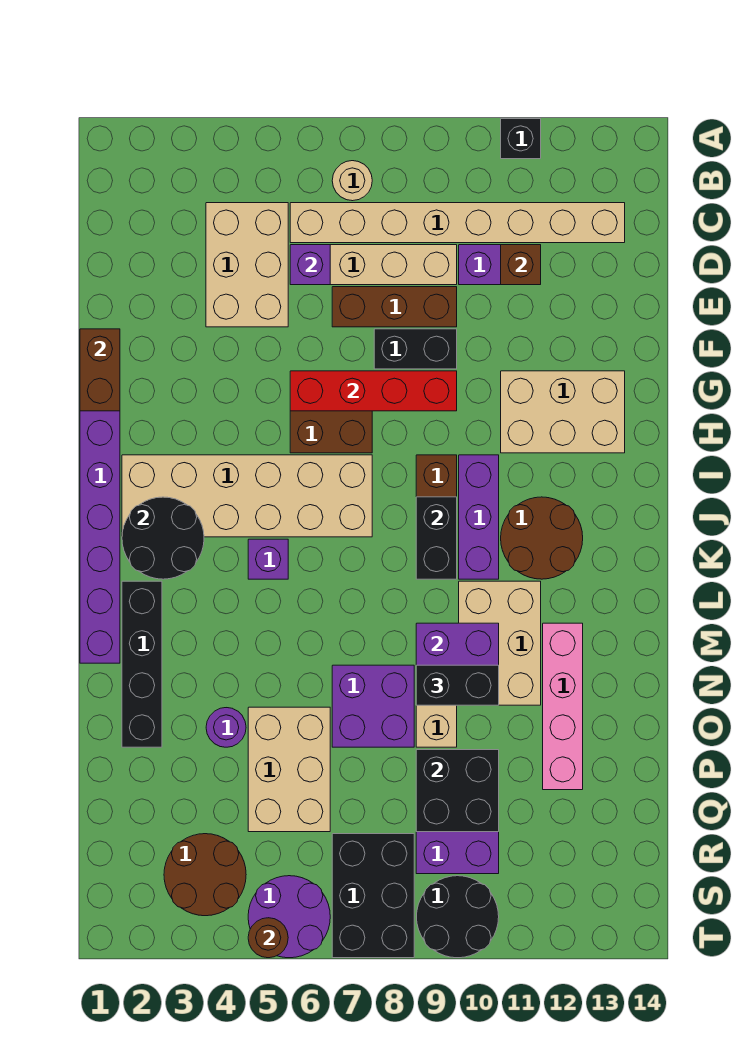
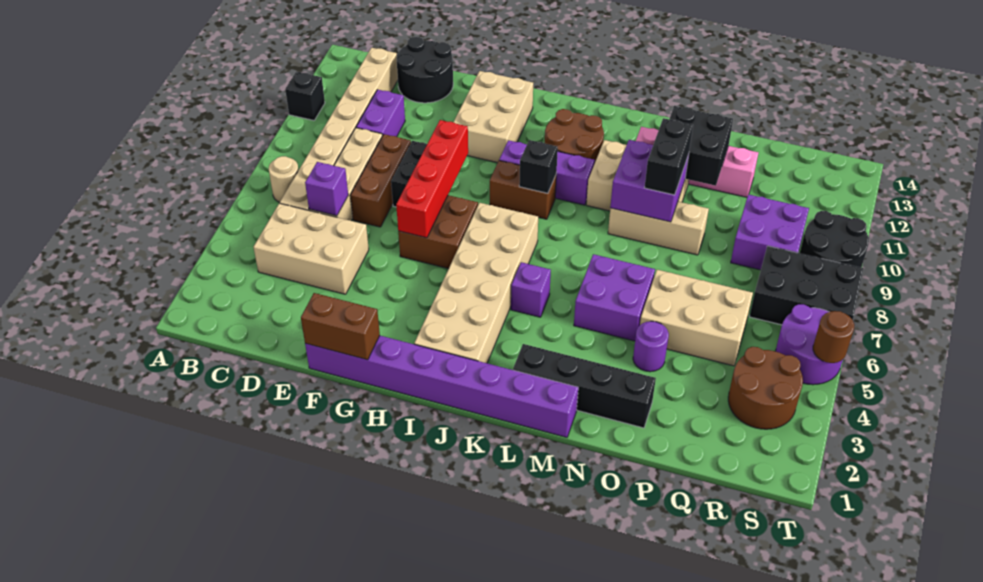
brown 1x1 brick [501,245,541,285] -> none
black 2x2 round brick [122,497,204,579] -> black 2x2 round brick moved to [397,37,453,103]
black 1x2 brick [416,497,457,579] -> black 1x1 brick [519,140,558,193]
purple 2x2 brick [332,665,414,747] -> purple 2x2 brick moved to [574,254,655,341]
black 2x2 brick [416,750,499,832] -> black 2x2 brick moved to [669,106,733,186]

